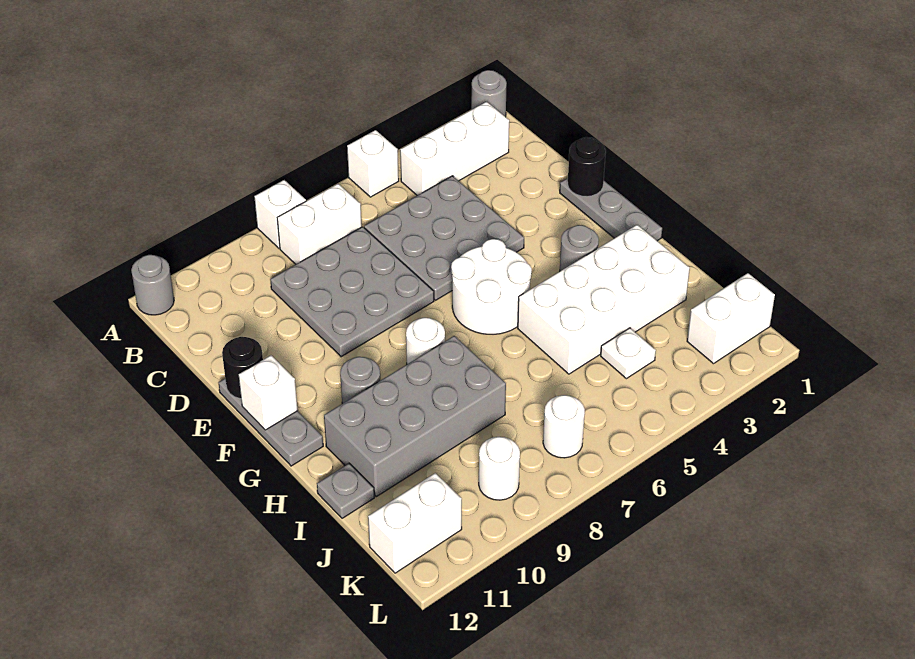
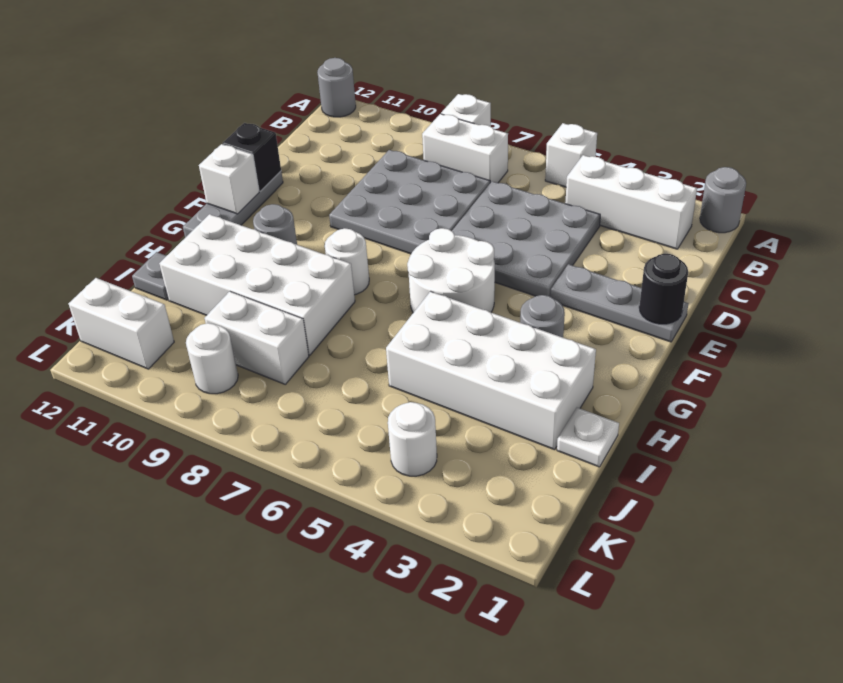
grey 1x3 plate [560,178,662,241] -> grey 1x3 plate turned to [551,264,688,342]
black 1x1 round brick [222,337,263,399] -> black 1x1 brick [223,123,281,191]
grey 2x4 brick [324,336,506,497] -> white 2x4 brick [159,214,355,355]
white 1x1 plate [601,328,656,379] -> white 1x1 plate moved to [557,408,619,467]
white 1x2 brick [687,273,775,364] -> white 1x2 brick moved to [205,291,309,384]
white 1x1 round brick [543,395,585,458] -> white 1x1 round brick moved to [388,402,437,476]

